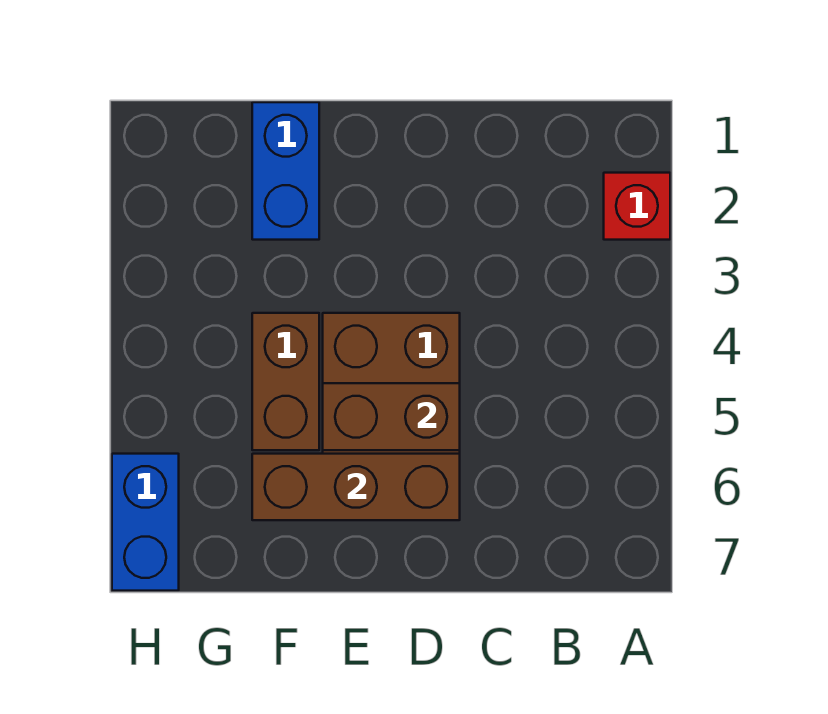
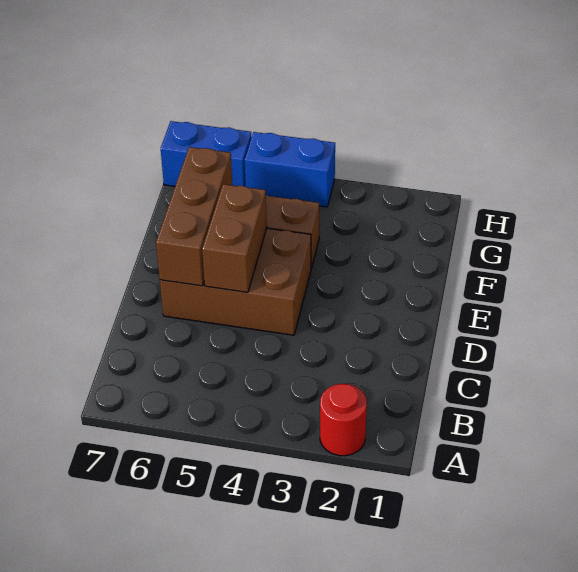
red 1x1 brick [604,173,670,240] -> red 1x1 round brick [320,384,367,456]
blue 1x2 brick [252,102,319,240] -> blue 1x2 brick moved to [245,132,335,207]

